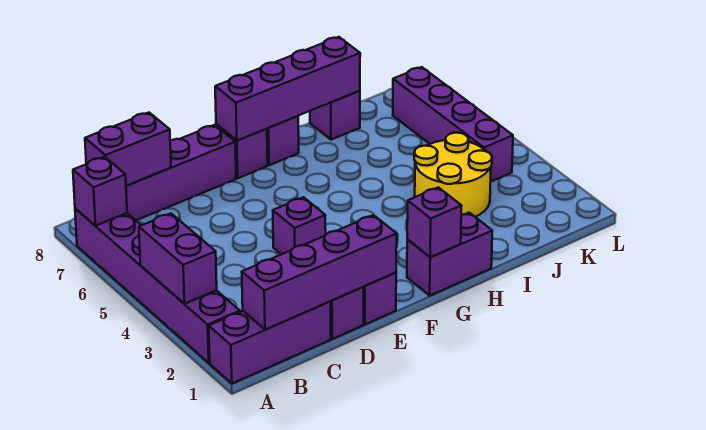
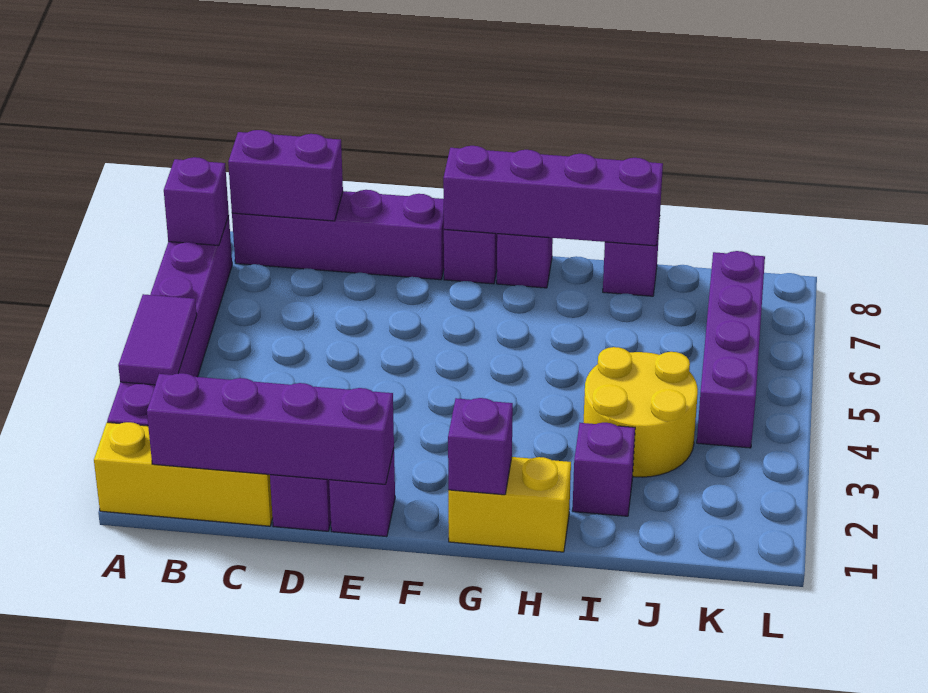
purple 1x3 brick [209,302,331,384] -> yellow 1x3 brick [94,422,273,526]
purple 1x2 brick [139,213,217,304] -> purple 1x2 tile [118,294,197,385]
purple 1x1 brick [273,197,326,254] -> purple 1x1 brick moved to [572,423,635,516]
purple 1x2 brick [407,213,492,296] -> yellow 1x2 brick [448,457,571,552]

